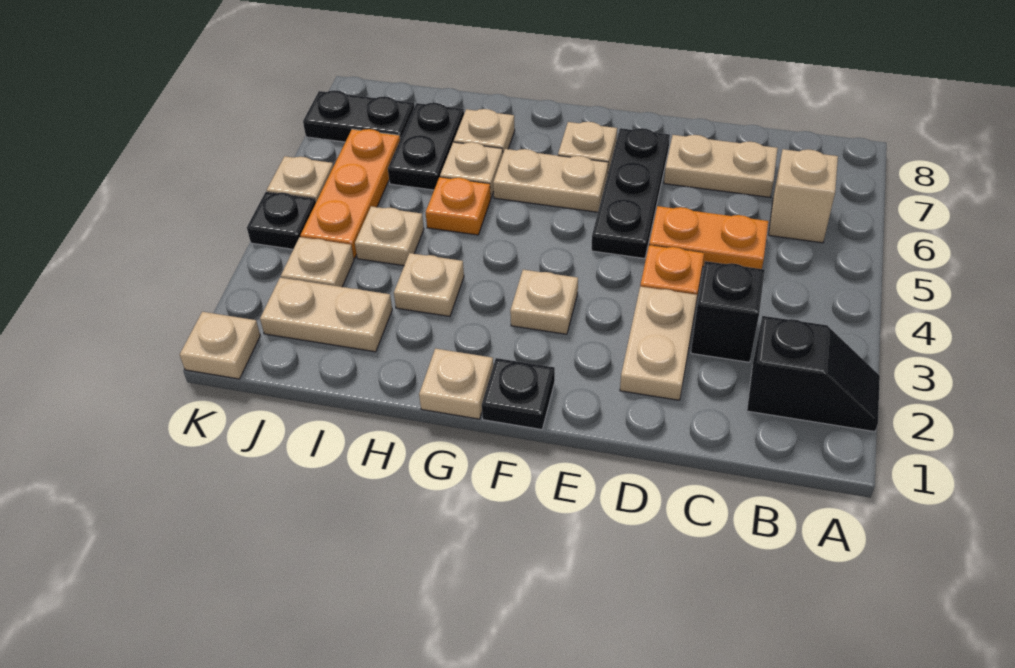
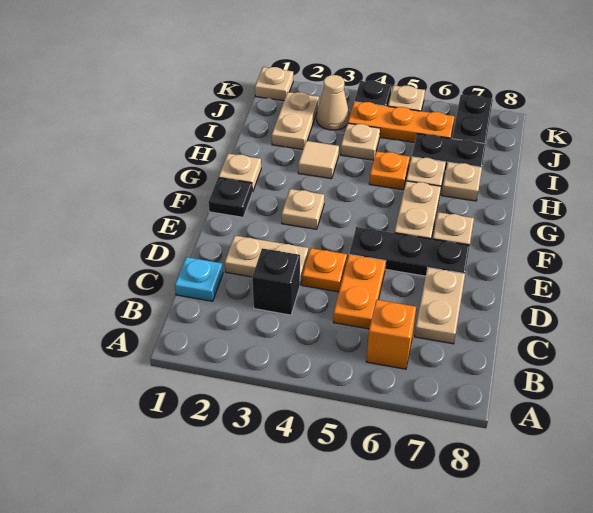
black 1x2 slope [747,316,880,432] -> none
tan 1x1 brick [769,149,838,243] -> orange 1x1 brick [366,300,416,369]
none -> cyan 1x1 plate [175,257,223,301]
tan 1x1 plate [394,253,464,316] -> tan 1x1 tile [298,141,339,179]
tan 1x1 plate [281,237,354,287] -> tan 1x1 cone [317,75,349,130]

